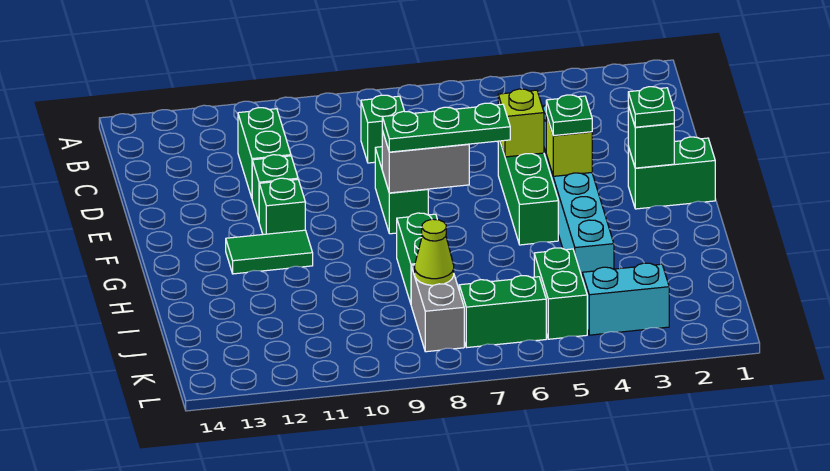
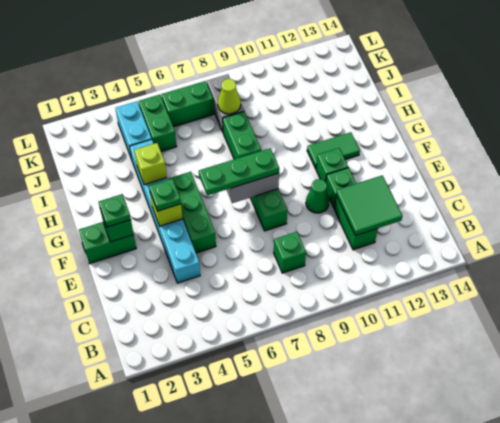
none -> green 2x2 tile [336,175,403,236]
lime 1x1 brick [498,89,544,157] -> lime 1x1 brick moved to [134,143,167,185]
none -> green 1x1 cone [306,179,329,213]
cyan 1x2 brick [582,263,669,335] -> cyan 1x2 brick turned to [115,101,152,159]

